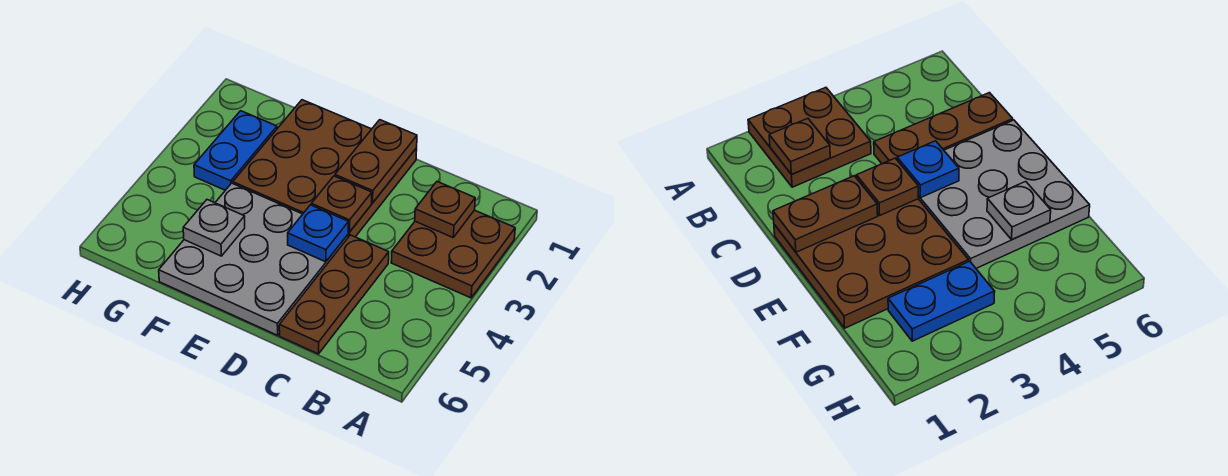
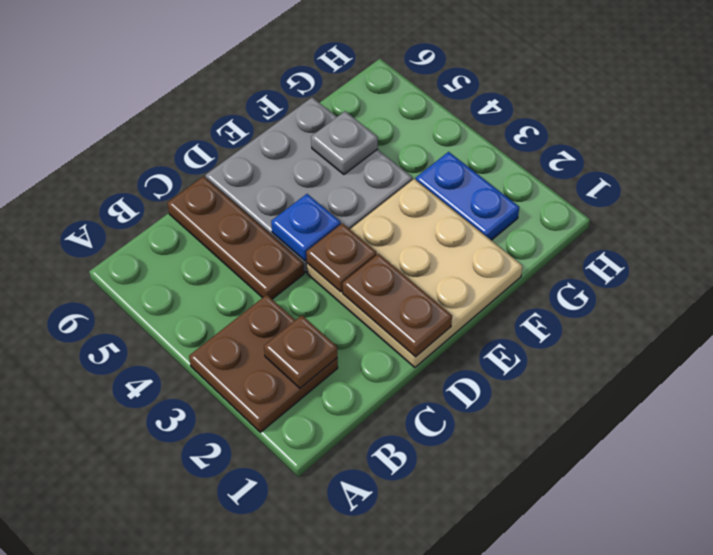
brown 3x3 plate [233,100,417,237] -> tan 3x3 plate [307,179,523,368]

